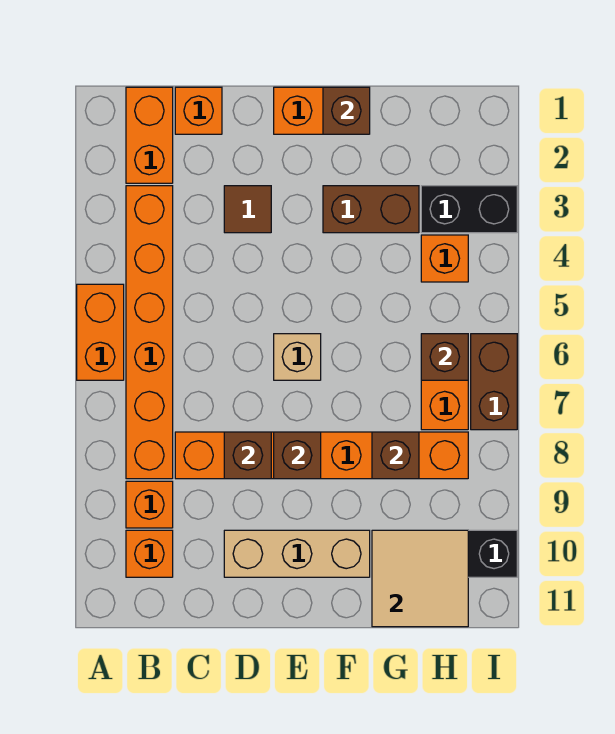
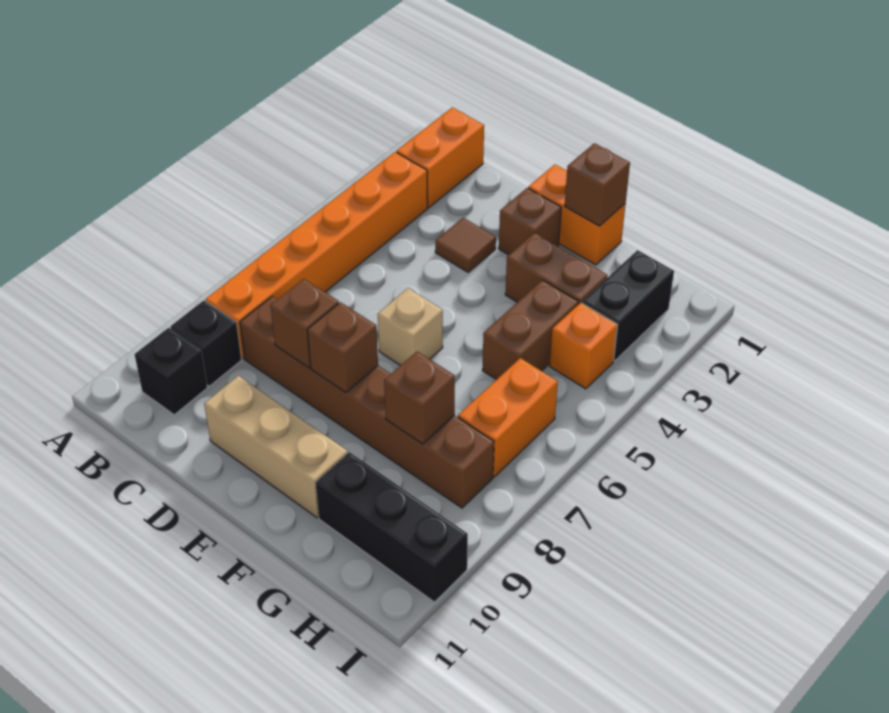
orange 1x2 brick [77,284,124,380] -> none
orange 1x1 brick [126,481,173,528] -> black 1x1 brick [171,301,242,386]
orange 1x1 brick [126,530,173,577] -> black 1x1 brick [135,328,208,415]
orange 1x1 brick [175,87,222,134] -> none
orange 1x6 brick [175,432,468,479] -> brown 1x6 brick [240,296,494,508]
tan 2x2 tile [372,530,468,627] -> none
black 1x2 brick [421,186,517,233] -> black 1x2 brick turned to [582,250,674,361]
brown 1x1 brick [421,334,468,380] -> brown 1x1 brick moved to [499,188,561,255]
brown 1x2 brick [471,334,517,430] -> brown 1x2 brick moved to [482,280,579,380]

